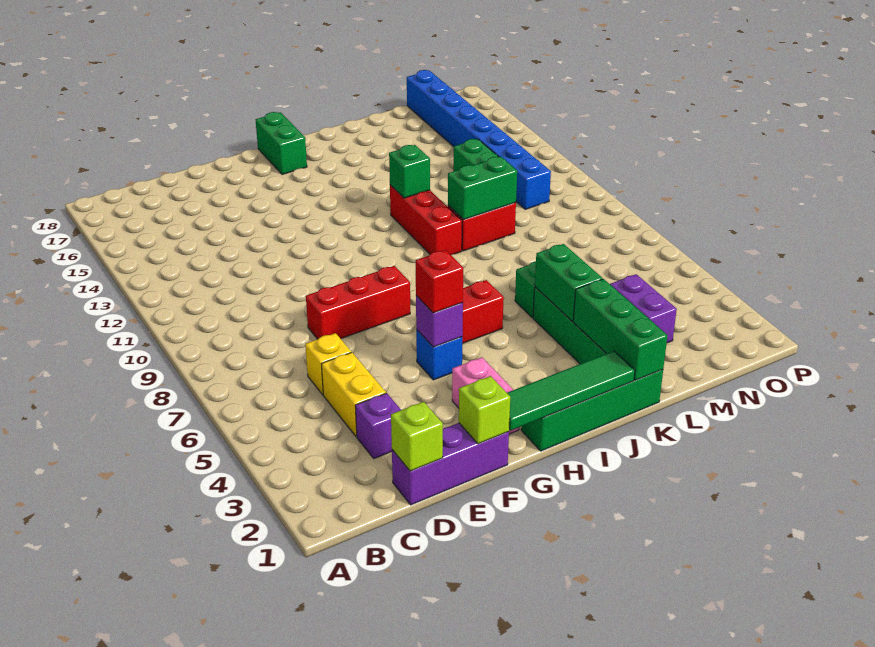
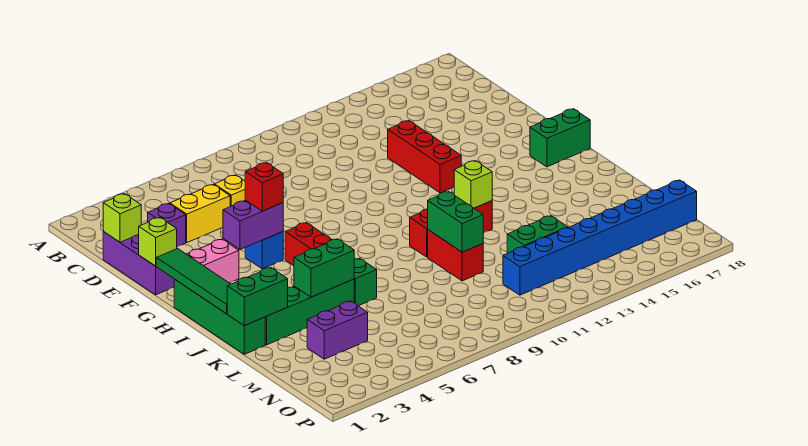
red 1x3 brick [306,266,410,339] -> red 1x3 brick moved to [388,121,461,193]
purple 1x1 brick [416,296,463,347] -> purple 1x2 brick [223,200,283,249]
green 1x1 brick [389,145,430,198] -> lime 1x1 brick [454,161,492,208]
green 1x3 brick [573,279,668,380] -> green 1x2 brick [227,267,288,326]

